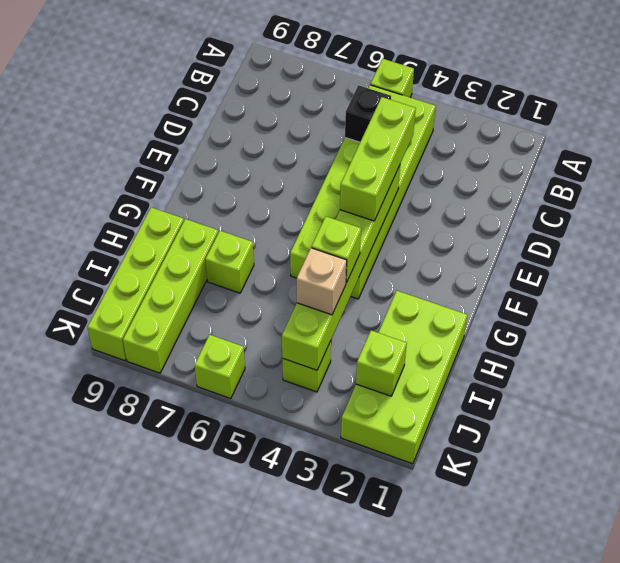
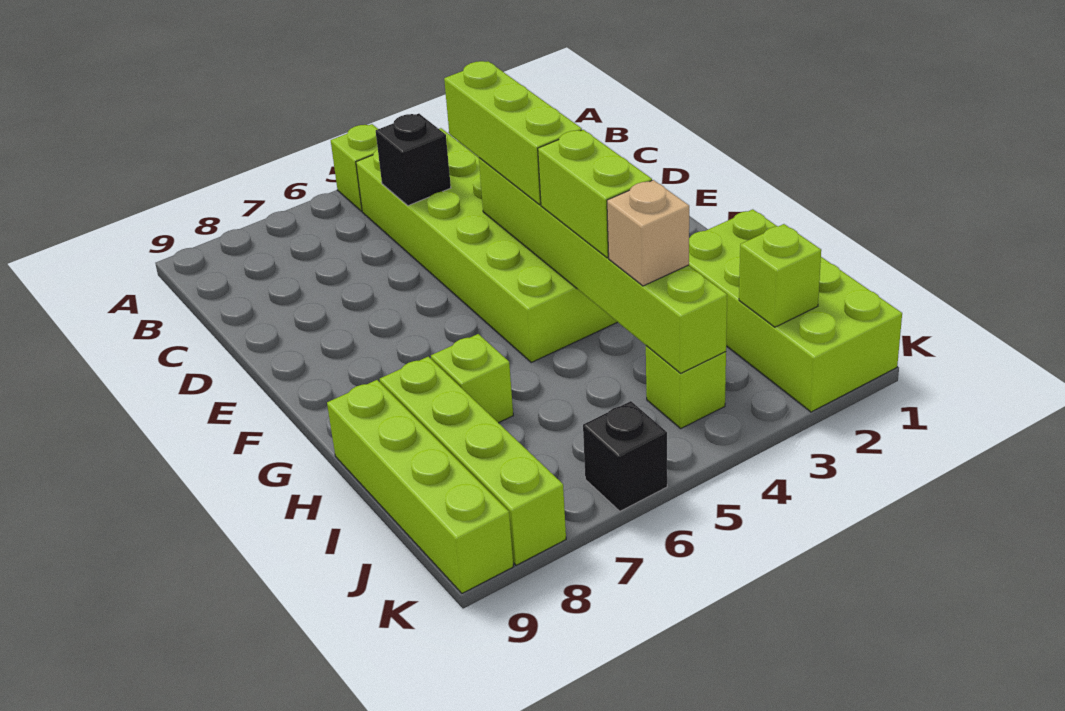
lime 1x1 brick [312,217,361,283] -> lime 1x2 brick [538,130,652,258]
lime 1x1 brick [195,335,245,399] -> black 1x1 brick [583,401,667,511]

